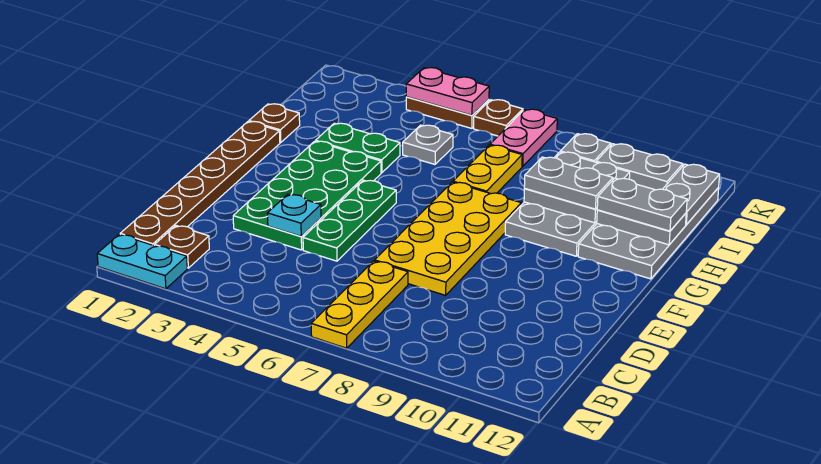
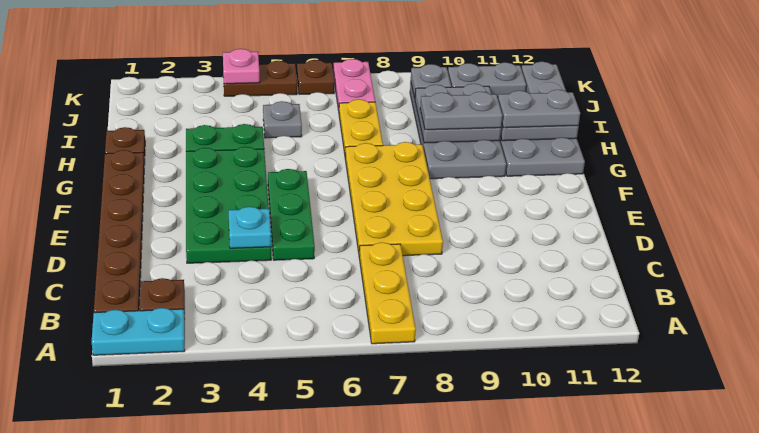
pink 1x2 plate [406,68,489,115] -> pink 1x1 plate [223,49,260,84]

